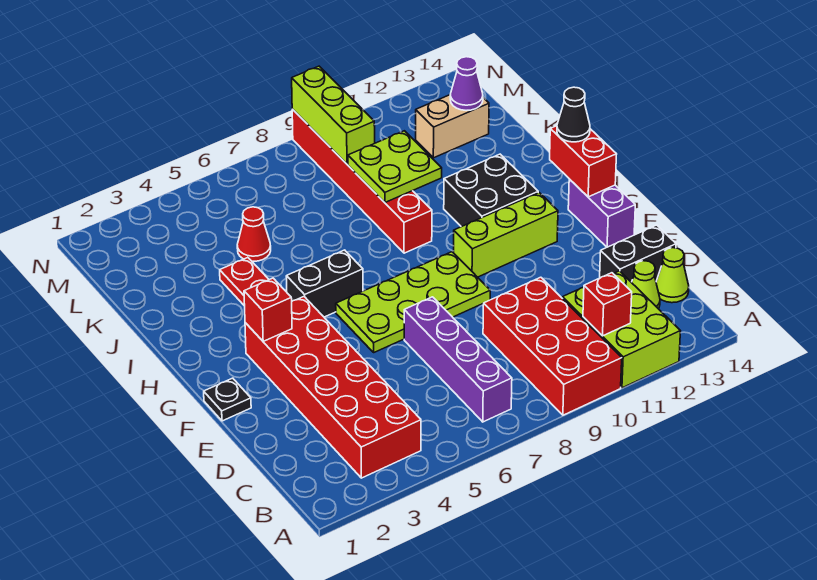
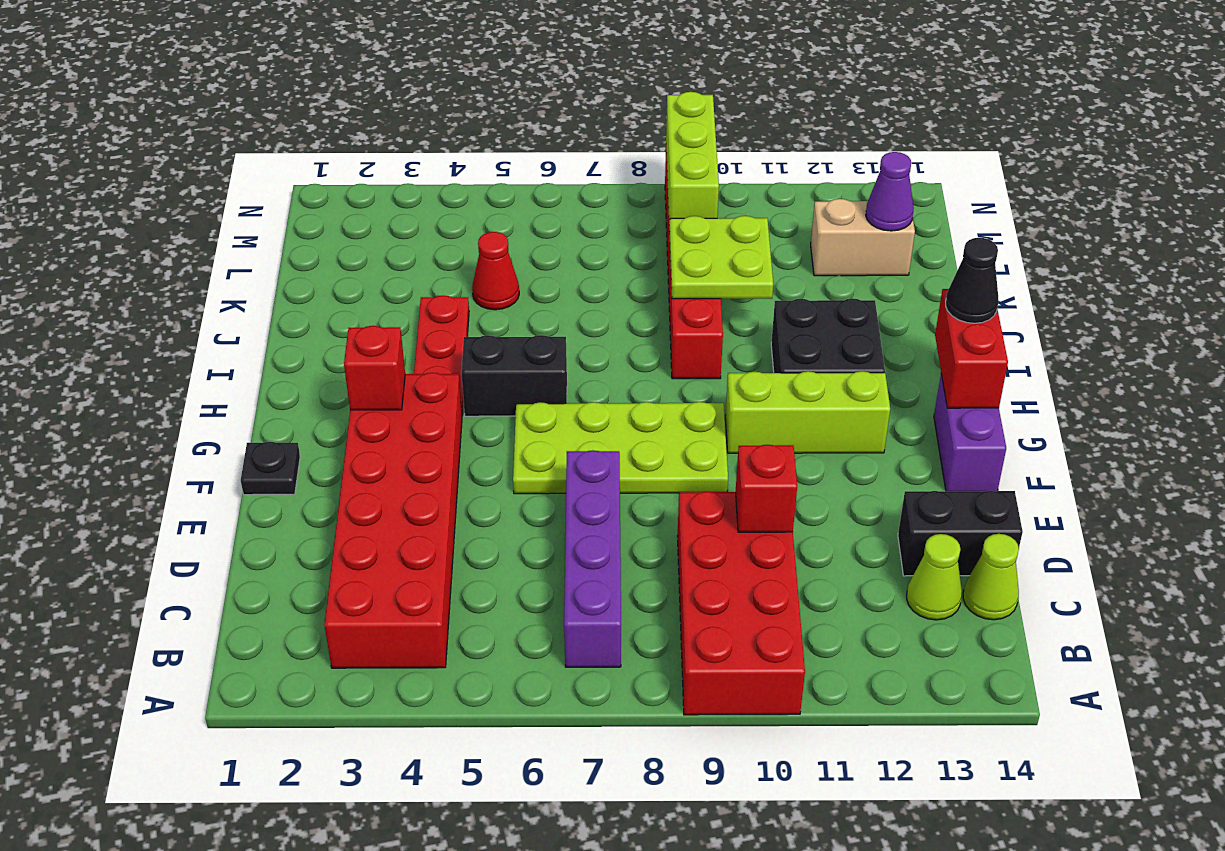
lime 2x3 brick [563,271,680,388] -> none
red 1x1 brick [583,273,632,336] -> red 1x1 brick moved to [736,445,797,532]

